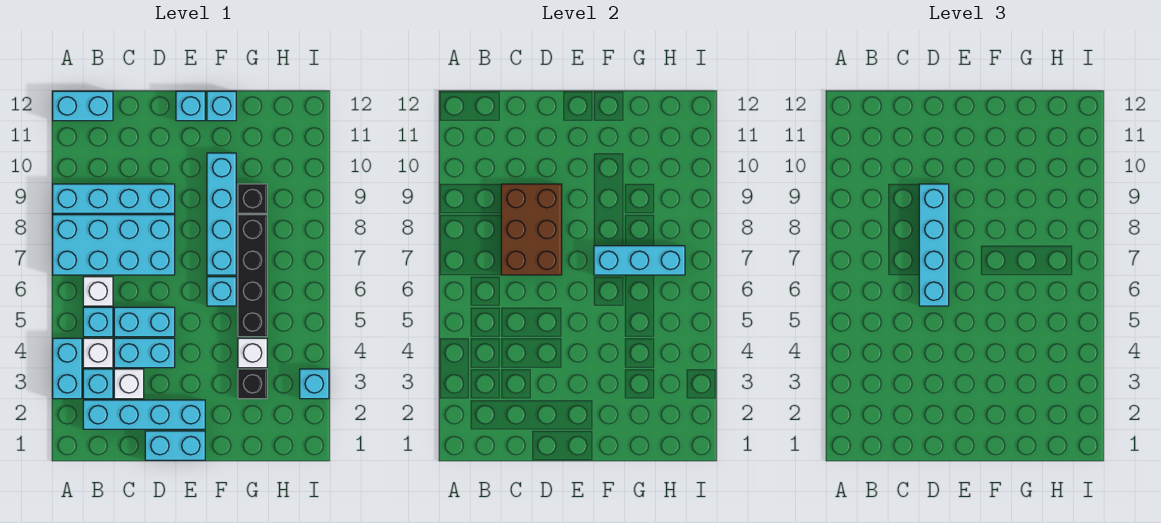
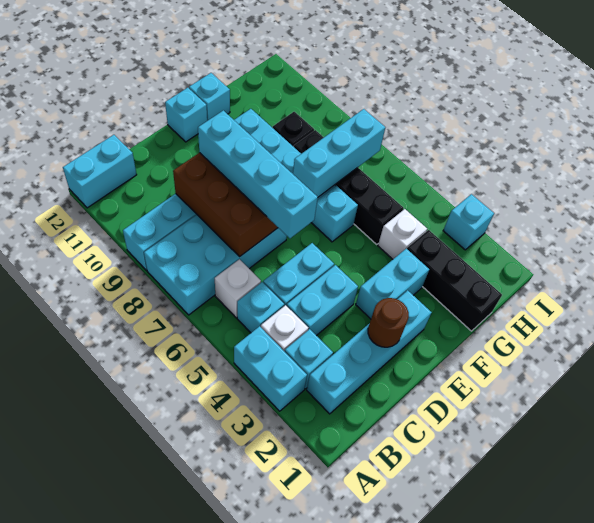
white 1x1 brick [114,369,144,399] -> none
cyan 1x2 brick [145,431,205,460] -> cyan 1x2 brick moved to [356,249,429,319]
none -> brown 1x1 round brick [368,298,409,347]
black 1x1 brick [238,369,267,399] -> black 1x3 brick [407,230,502,331]

